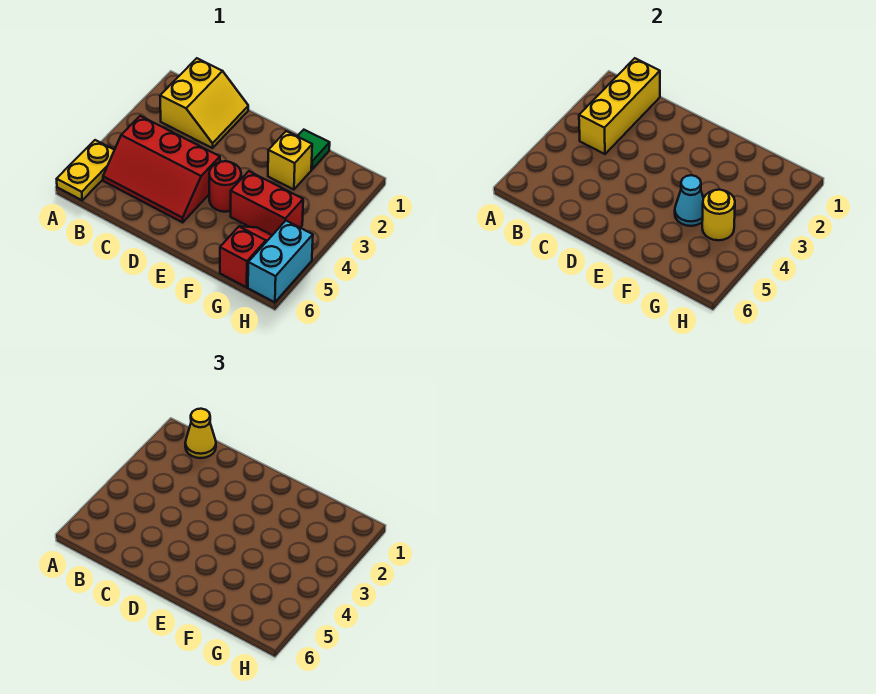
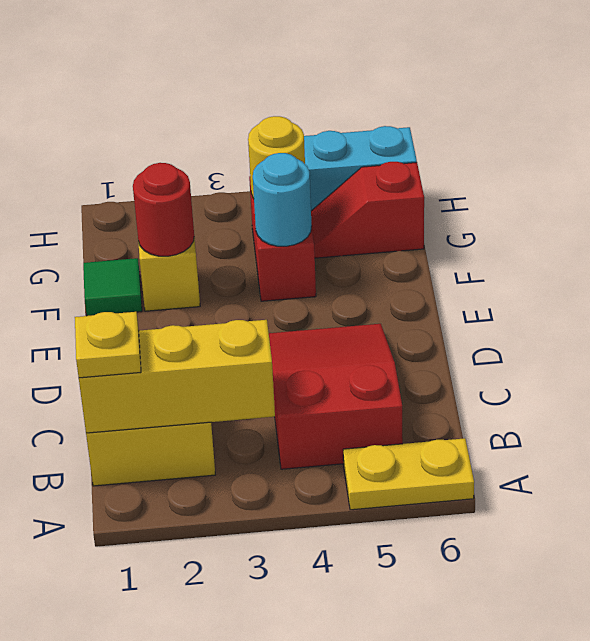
yellow 1x1 cone [185,409,216,458] -> yellow 1x1 plate [75,312,141,378]
red 2x3 slope [103,116,220,222] -> red 2x3 slope turned to [269,324,403,469]
red 1x1 round brick [209,161,241,212] -> red 1x1 round brick moved to [133,163,194,256]
cyan 1x1 cone [675,175,703,226] -> cyan 1x1 round brick [253,153,312,246]

